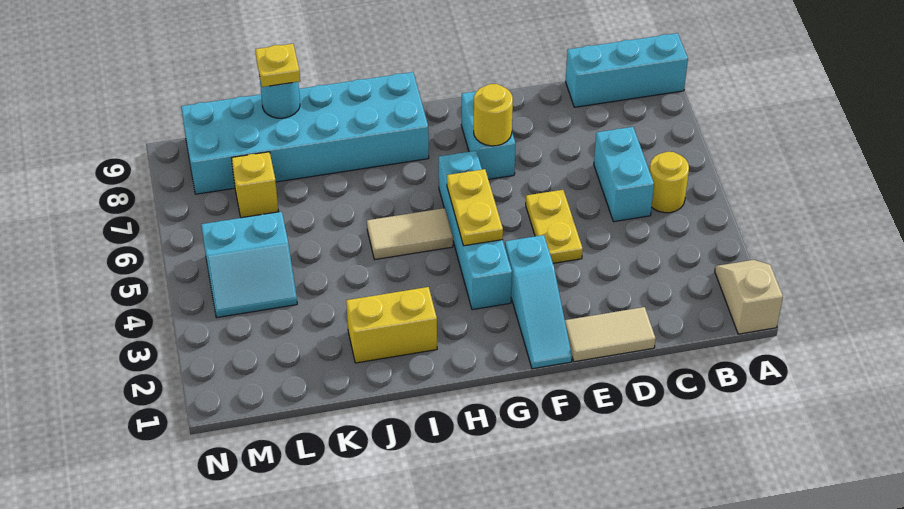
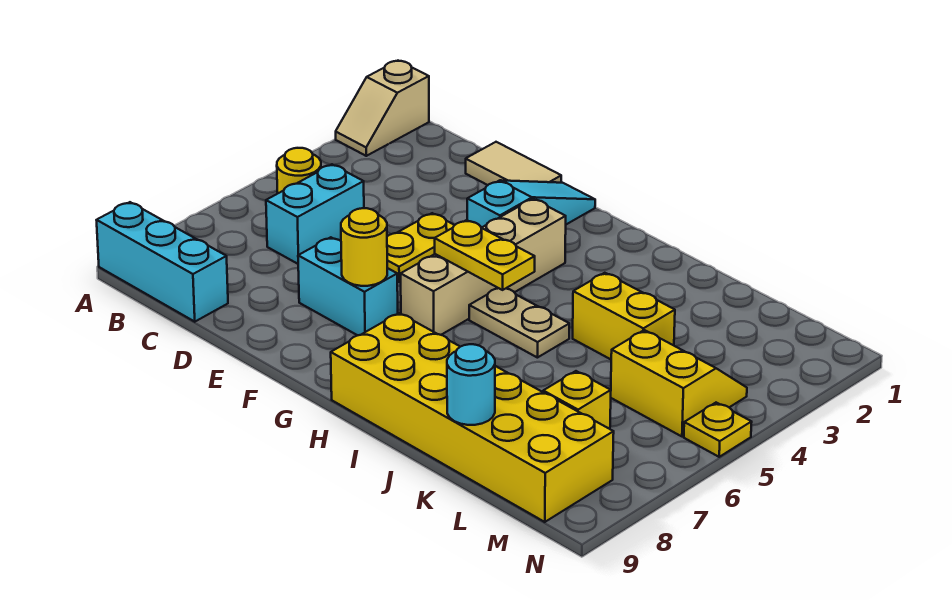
cyan 1x2 brick [461,91,516,179] -> cyan 1x2 brick turned to [298,237,398,335]
cyan 1x4 brick [439,151,512,310] -> tan 1x4 brick [401,199,566,335]
yellow 1x2 plate [447,169,503,246] -> yellow 1x2 plate turned to [435,220,535,290]
tan 1x2 tile [367,208,453,259] -> tan 1x2 plate [469,288,569,358]
cyan 2x6 brick [181,72,429,194] -> yellow 2x6 brick [331,313,614,522]
yellow 1x2 brick [346,287,437,363] -> yellow 1x2 brick moved to [573,273,675,359]
yellow 1x1 plate [255,44,300,87] -> yellow 1x1 plate moved to [684,403,752,457]
cyan 2x2 slope [201,212,297,317] -> yellow 2x2 slope [611,330,747,437]

